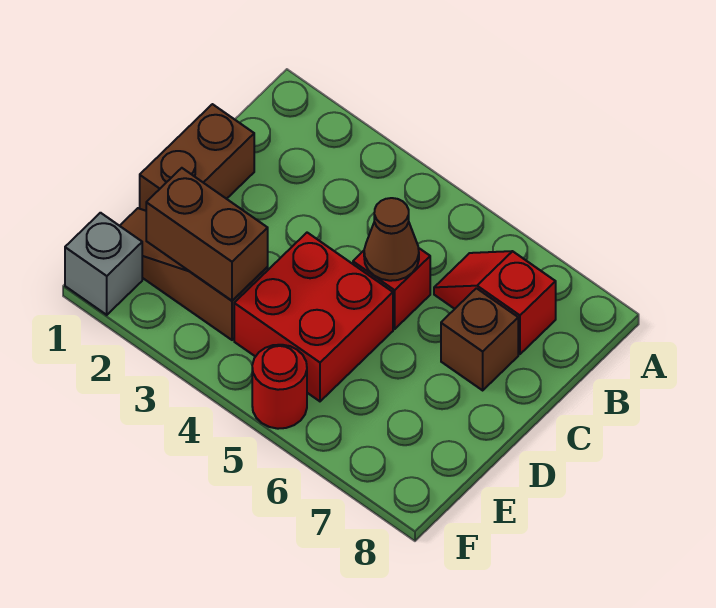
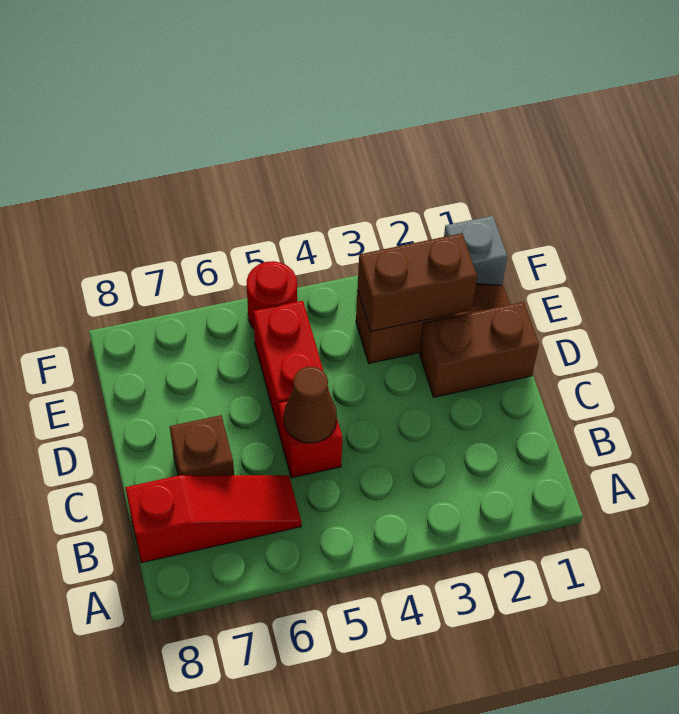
red 1x2 slope [434,251,556,354] -> red 1x3 slope [125,475,301,563]
brown 1x2 brick [140,104,254,211] -> brown 1x2 brick turned to [420,302,539,397]
red 2x2 brick [234,233,393,401] -> red 1x2 brick [253,301,329,431]

